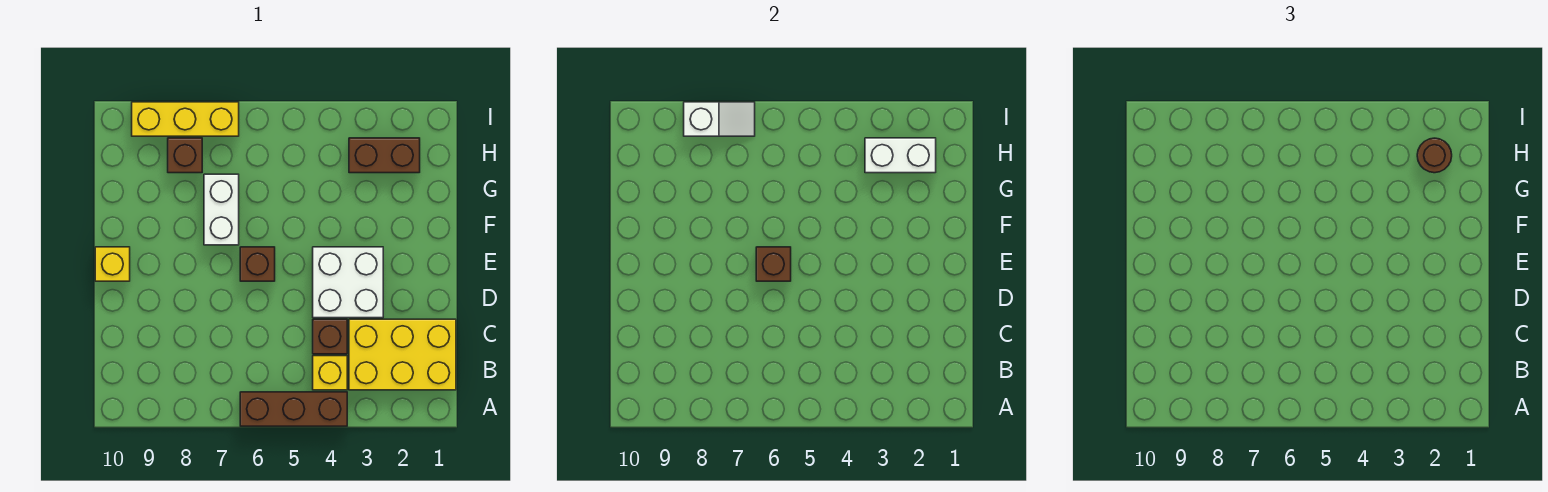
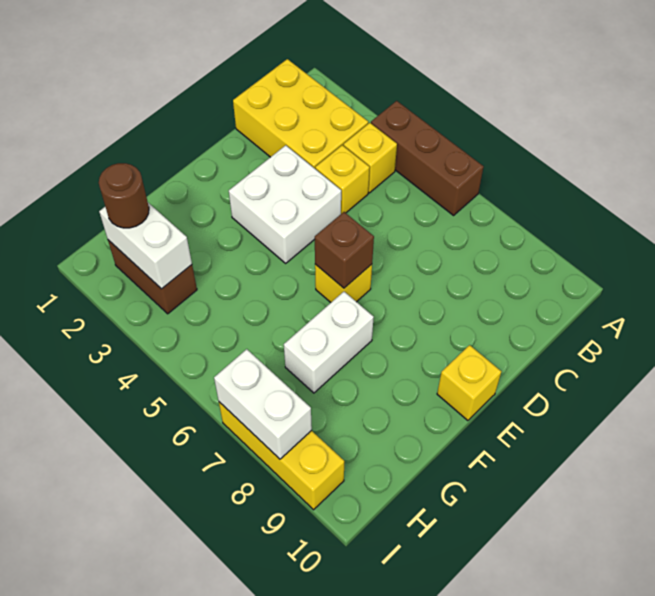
brown 1x1 brick [313,319,347,354] -> yellow 1x1 brick [315,145,370,214]
brown 1x1 brick [240,247,275,281] -> yellow 1x1 brick [315,264,372,302]
brown 1x1 brick [168,138,202,173] -> none
white 1x2 slope [684,102,755,136] -> white 1x2 brick [214,349,312,459]

